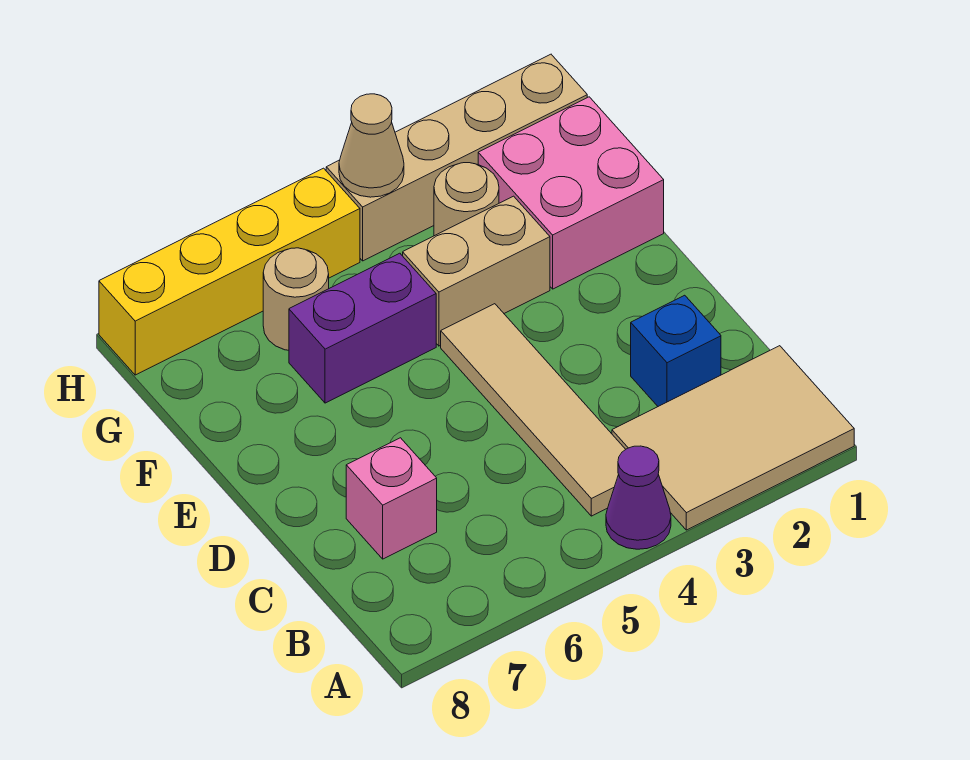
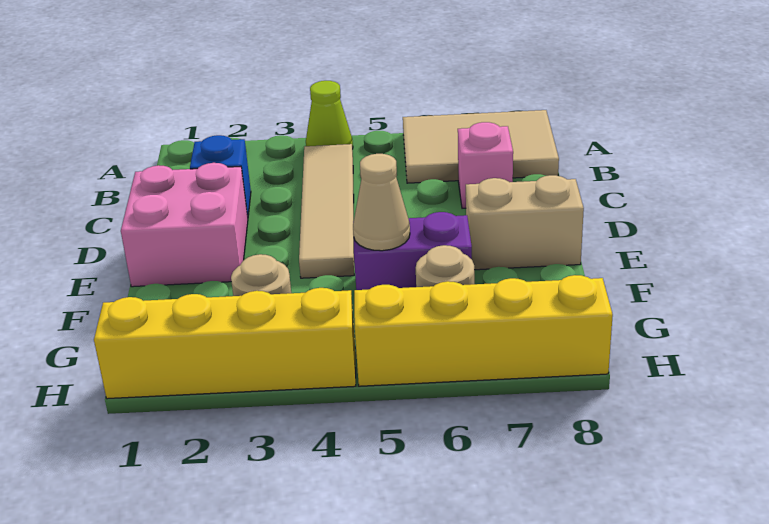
tan 2x3 tile [612,346,854,530] -> tan 2x3 tile moved to [403,110,559,183]
purple 1x1 cone [606,446,671,549] -> lime 1x1 cone [306,81,353,149]
pink 2x2 brick [478,97,664,289] -> pink 2x2 brick moved to [121,163,248,287]
tan 1x2 brick [403,196,550,346] -> tan 1x2 brick moved to [466,175,584,270]
tan 1x4 brick [326,54,587,261] -> yellow 1x4 brick [94,288,356,399]
tan 1x1 cone [339,94,404,197] -> tan 1x1 cone moved to [353,154,410,251]

